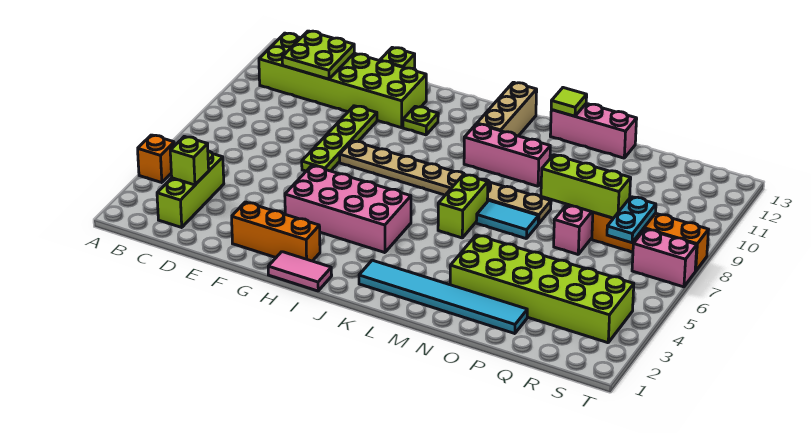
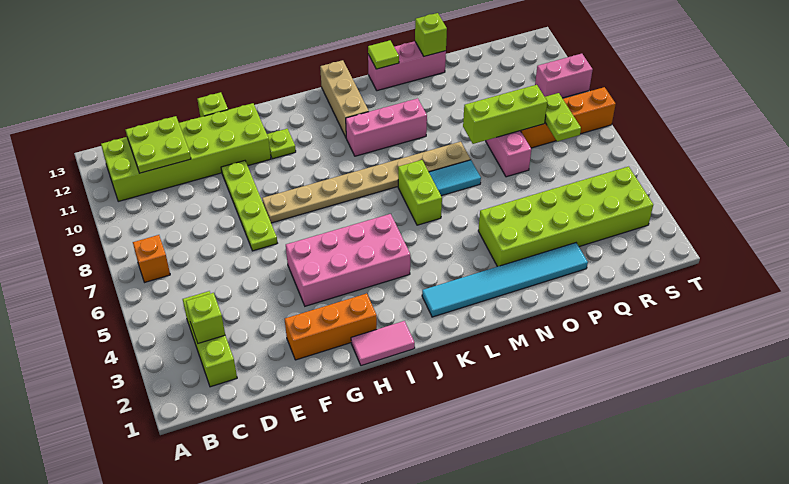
orange 1x1 brick [138,135,174,183] -> orange 1x1 brick moved to [133,235,170,282]
none -> lime 1x1 brick [415,13,447,56]
cyan 1x2 plate [607,197,656,243] -> lime 1x2 plate [545,93,581,141]
pink 1x2 brick [632,229,697,287] -> pink 1x2 brick moved to [535,54,593,98]

